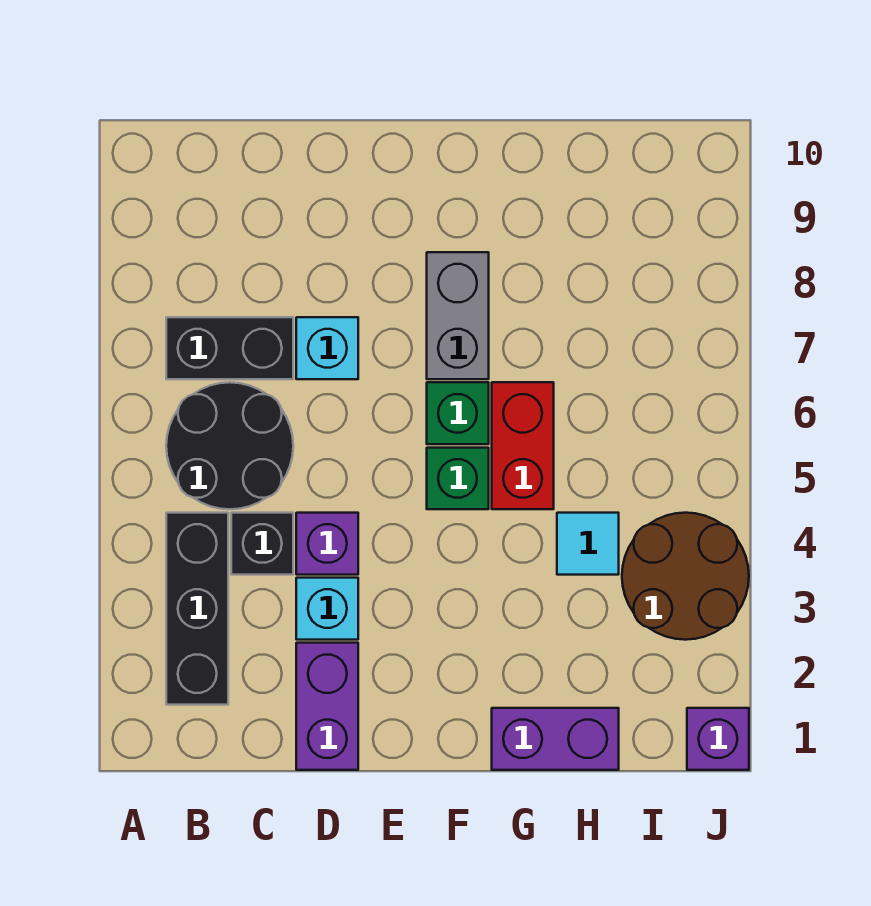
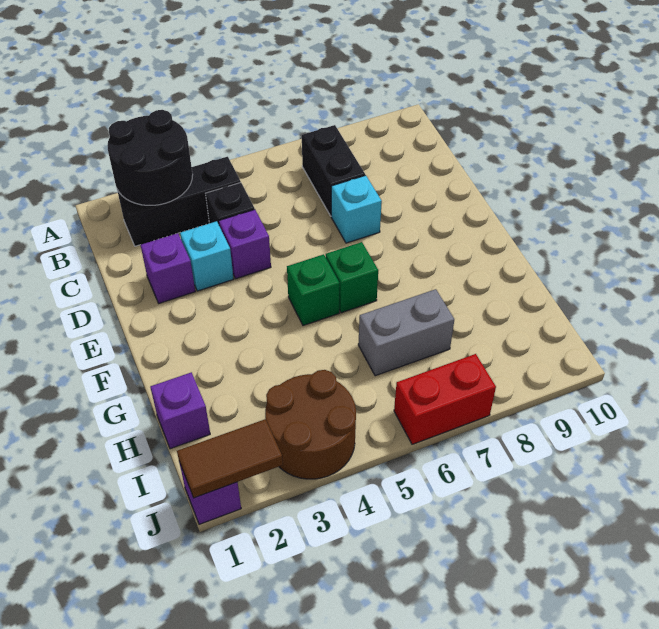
black 2x2 round brick [166,382,293,509] -> black 2x2 round brick moved to [108,110,193,205]
purple 1x2 brick [296,643,358,770] -> purple 1x1 brick [141,233,195,303]
grey 1x2 brick [427,252,489,379] -> grey 1x2 brick moved to [358,289,454,376]
purple 1x2 brick [492,708,619,770] -> purple 1x1 brick [150,372,210,449]
red 1x2 brick [492,382,554,509] -> red 1x2 brick moved to [394,354,496,444]
cyan 1x1 tile [557,513,619,575] -> none
none -> brown 1x2 tile [177,419,283,498]

